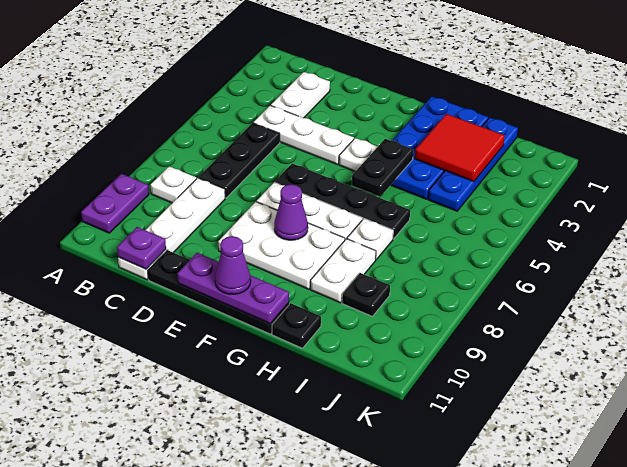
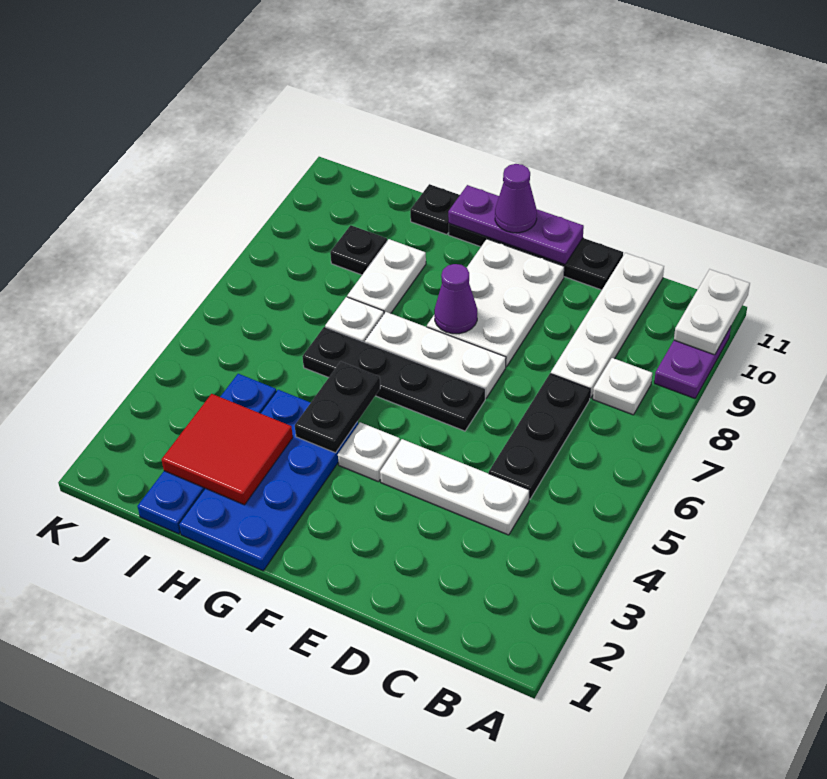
white 1x2 plate [271,72,330,118] -> white 1x2 plate moved to [674,269,750,355]
purple 1x1 plate [117,227,166,269] -> none
white 2x3 plate [218,202,345,289] -> white 2x3 plate turned to [427,239,564,367]

